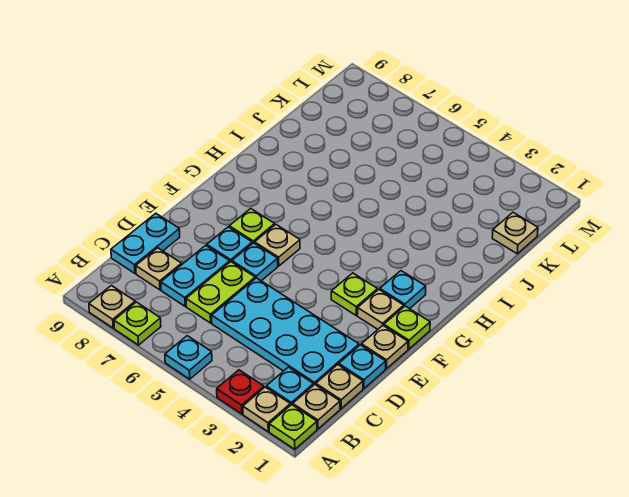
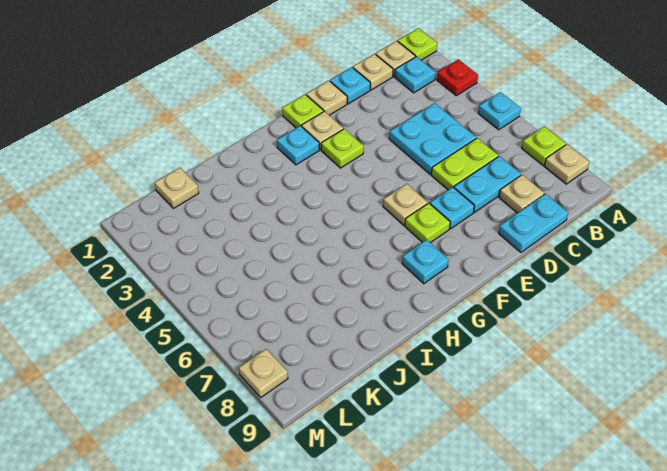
tan 1x1 plate [243,387,290,431] -> tan 1x1 plate moved to [239,349,288,397]
cyan 2x4 plate [212,278,359,385] -> cyan 2x2 plate [389,103,476,174]
cyan 1x1 plate [232,243,278,281] -> cyan 1x1 plate moved to [402,240,449,284]

